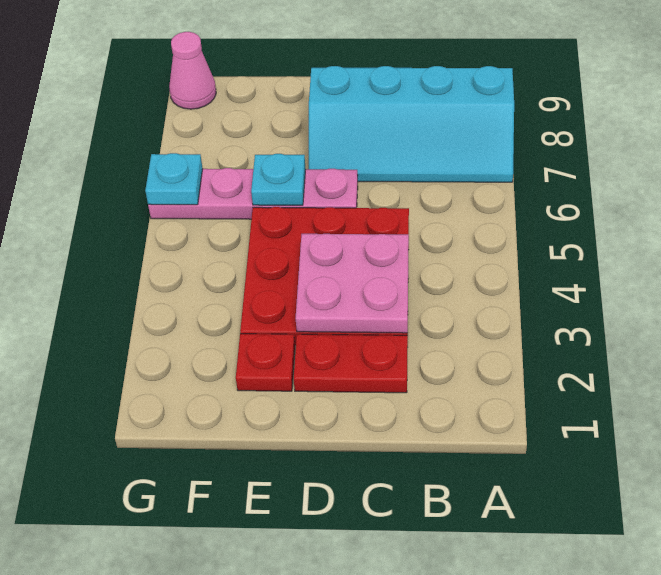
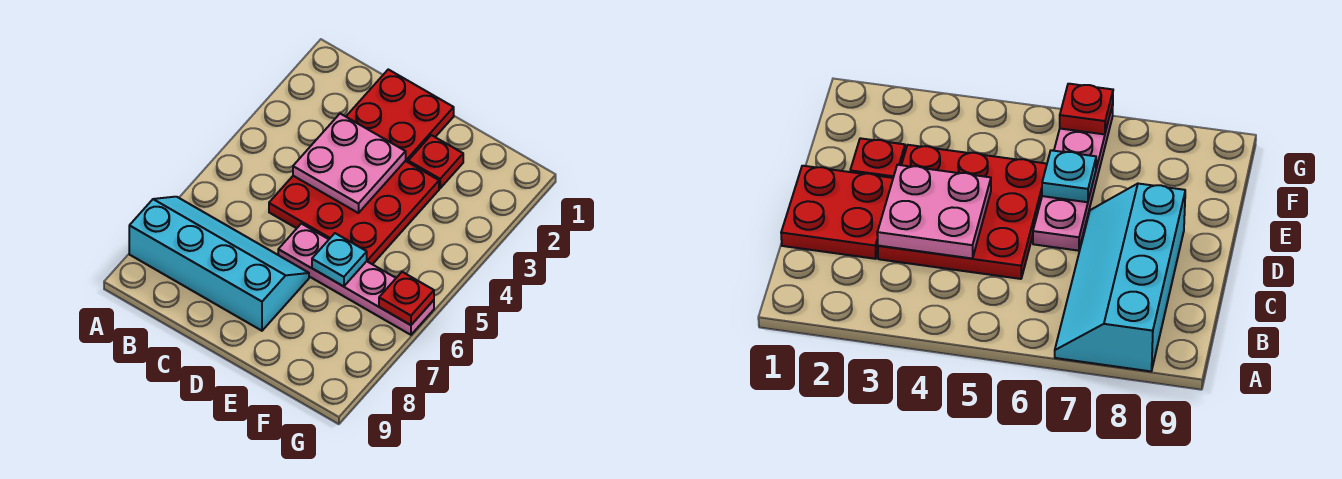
red 1x2 plate [294,334,408,393] -> red 2x2 plate [346,69,454,162]
cyan 1x1 plate [145,153,203,205] -> red 1x1 plate [379,272,434,325]
pink 1x1 cone [169,32,216,109] -> none

